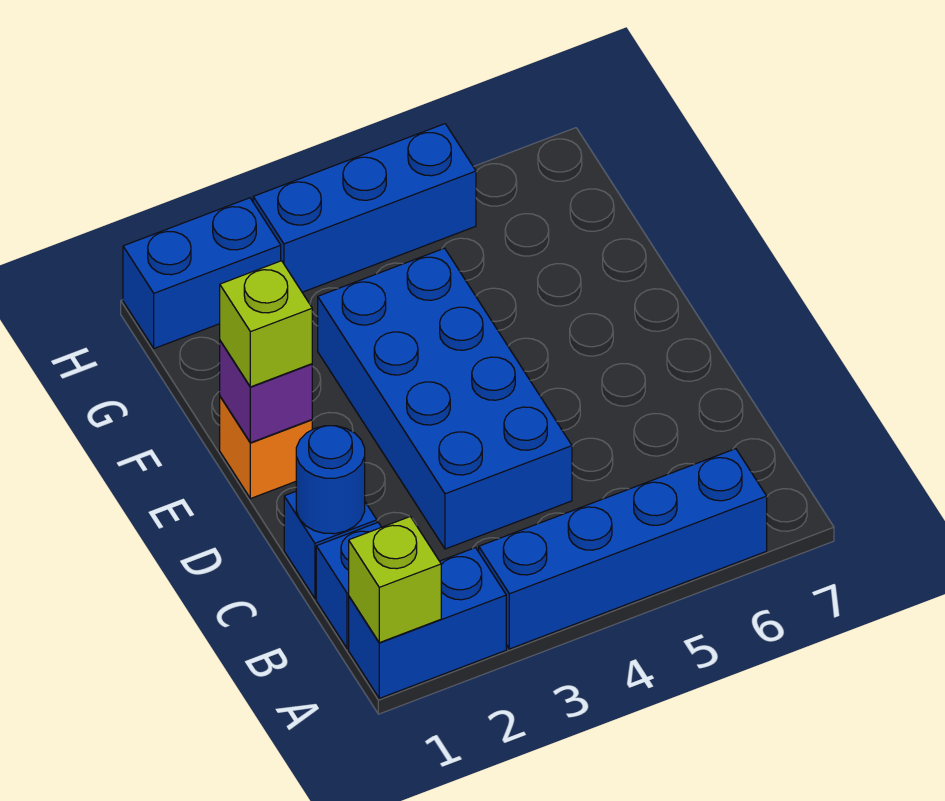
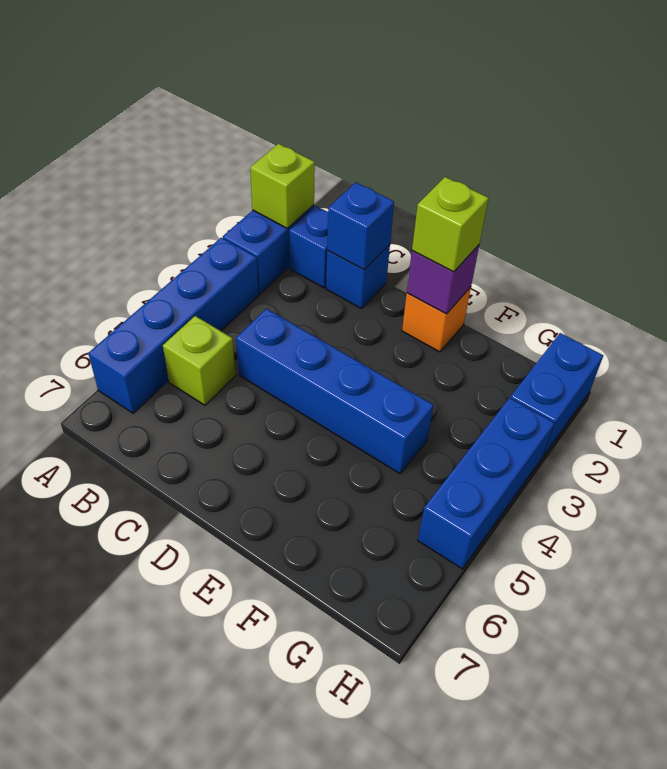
none -> lime 1x1 brick [163,316,236,405]
blue 1x1 round brick [296,426,365,534] -> blue 1x1 brick [327,182,394,270]
blue 2x4 brick [318,248,572,549] -> blue 1x4 brick [236,309,434,474]

